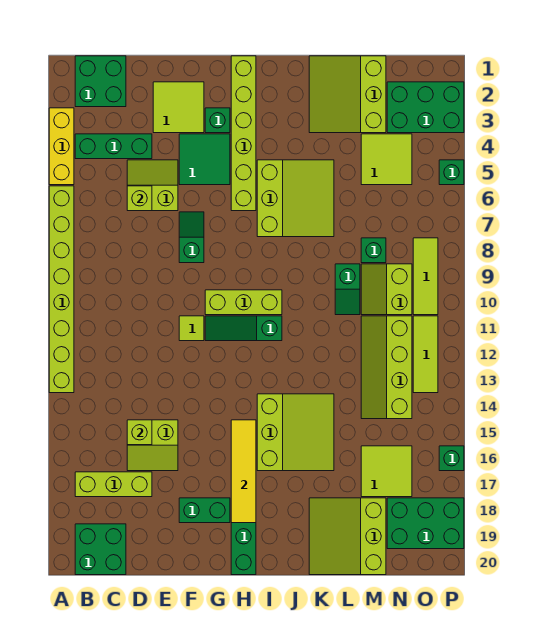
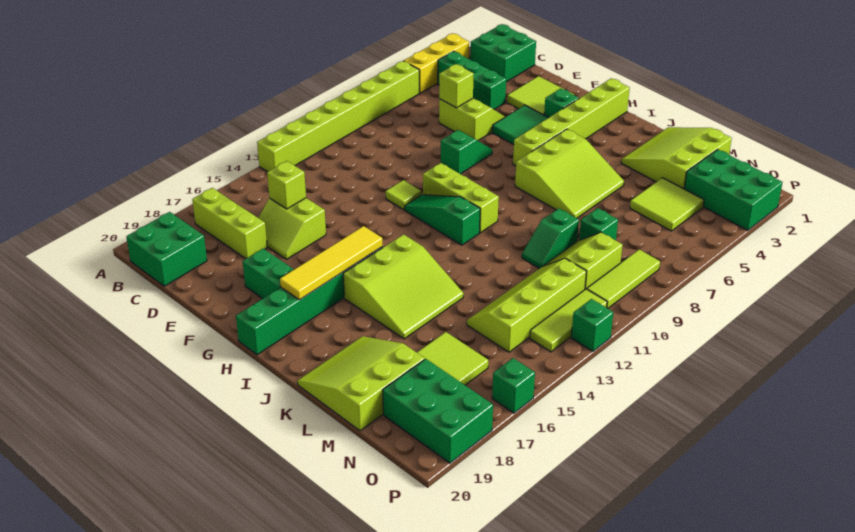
green 1x1 brick [439,160,464,185] -> green 1x1 brick moved to [571,299,613,351]

